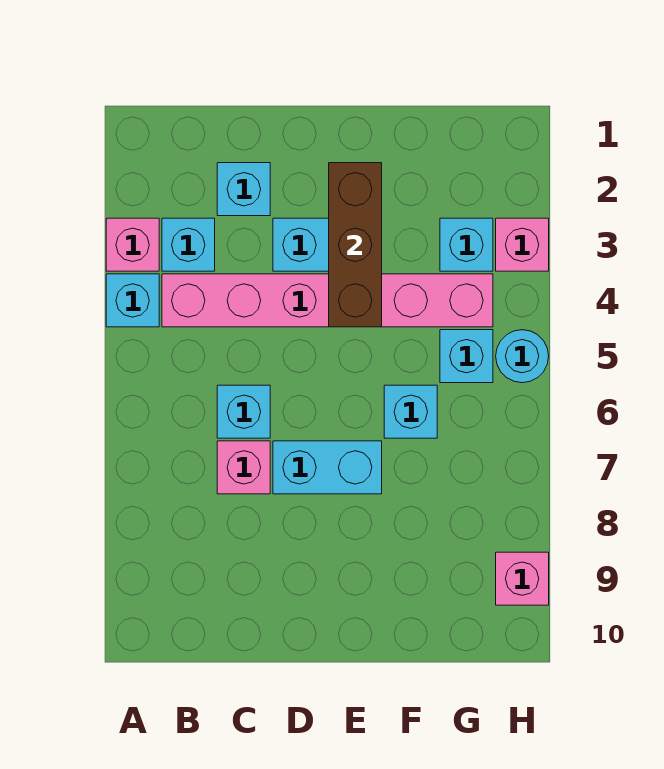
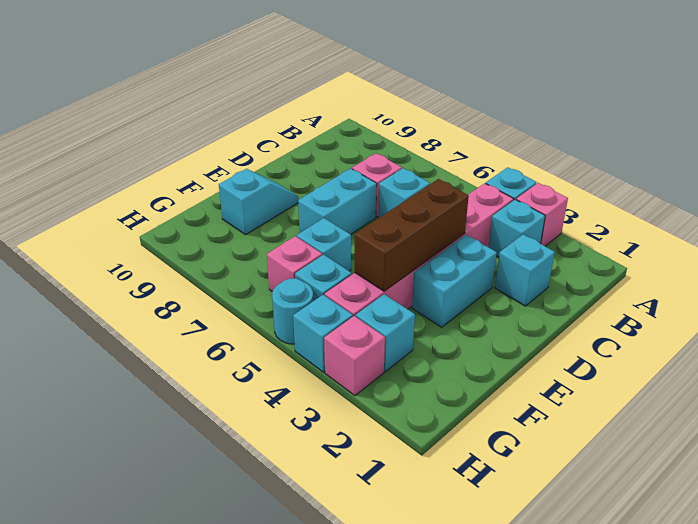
brown 1x3 brick [329,163,382,327] -> brown 1x3 brick turned to [355,179,469,291]
none -> cyan 1x2 slope [219,169,299,235]
none -> cyan 1x1 brick [293,295,353,372]
pink 1x1 brick [496,552,549,605] -> pink 1x1 brick moved to [267,236,322,292]

